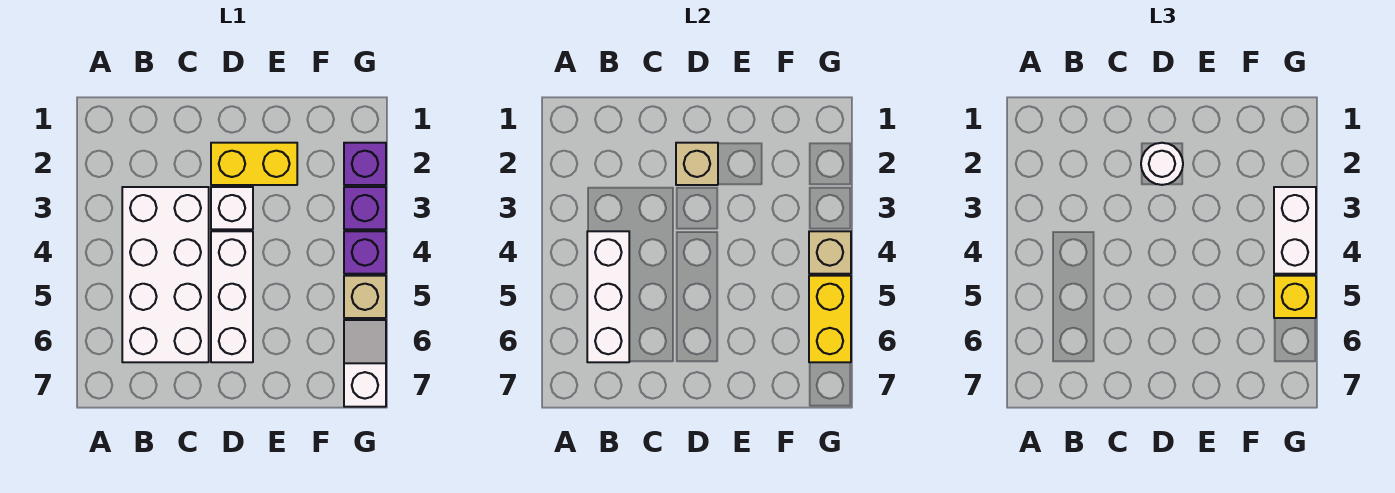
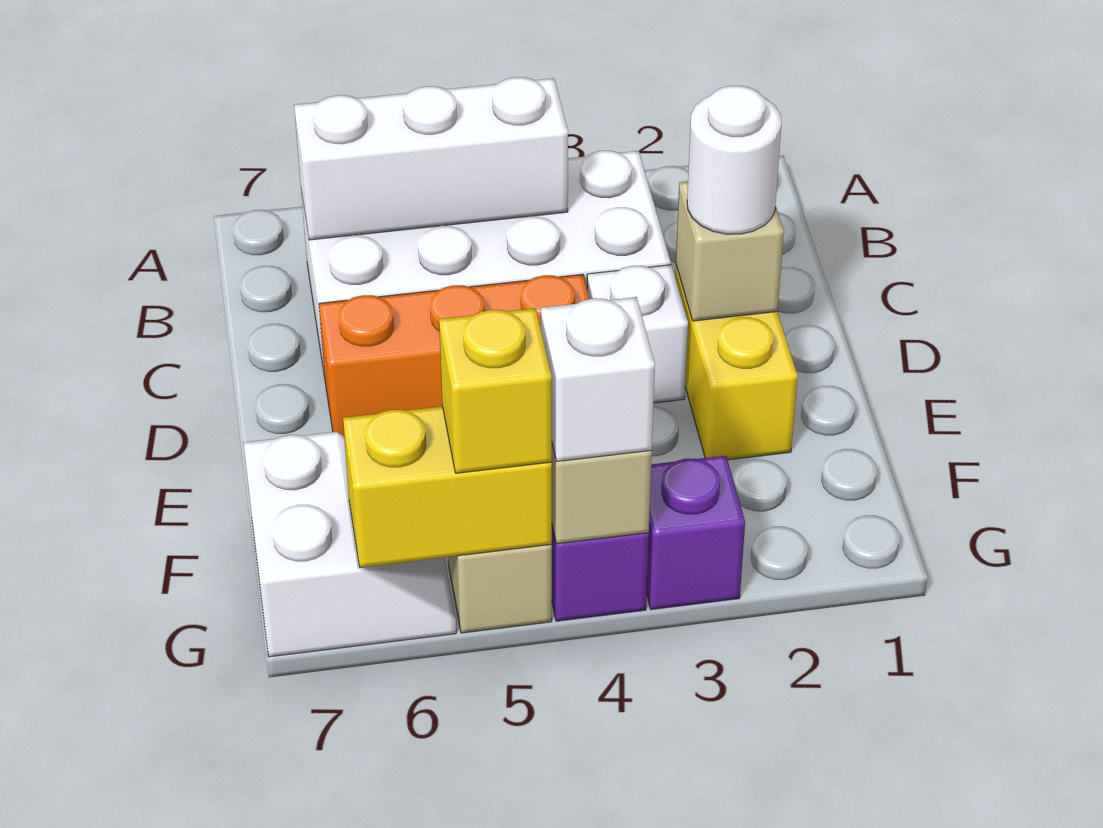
white 1x3 brick [211,231,253,362] -> orange 1x3 brick [319,274,589,436]
purple 1x1 brick [344,143,386,185] -> none
white 1x2 brick [1274,187,1316,274] -> white 1x1 brick [541,297,655,462]
white 1x2 slope [344,320,386,407] -> white 2x2 slope [244,432,456,657]

